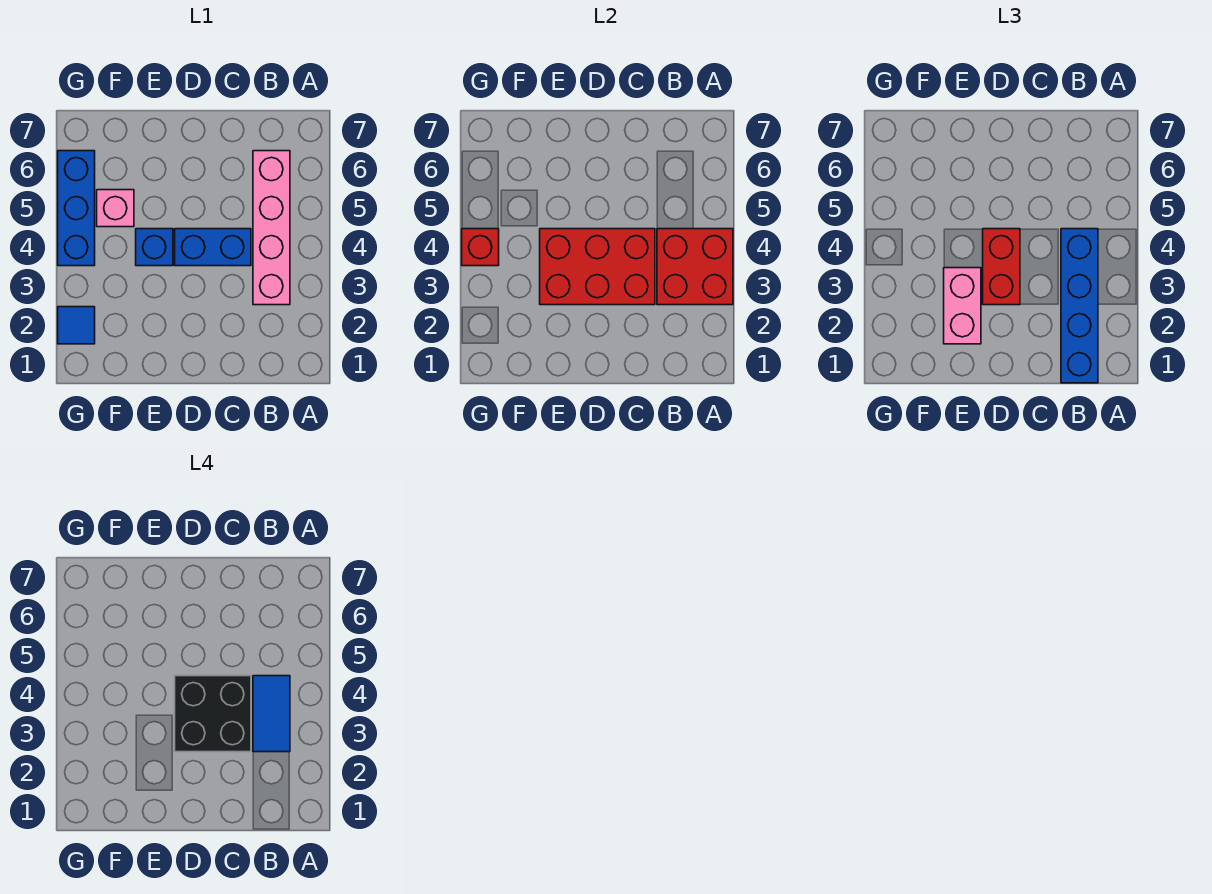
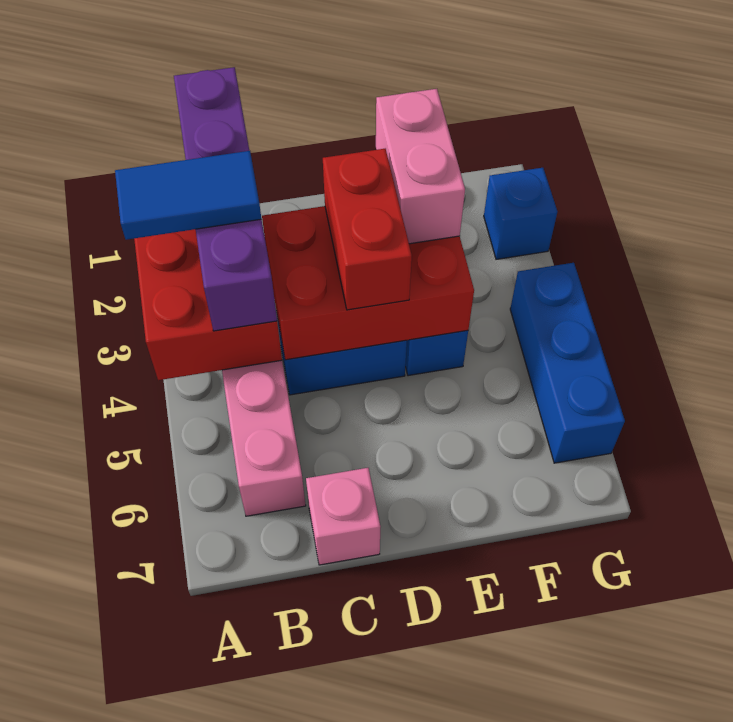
blue 1x4 brick [1061,229,1098,383] -> purple 1x4 brick [174,67,277,331]
blue 1x2 tile [253,676,290,752] -> blue 1x2 tile turned to [115,151,261,240]
black 2x2 brick [175,676,251,752] -> none
pink 1x1 brick [97,190,134,227] -> pink 1x1 brick moved to [306,468,381,565]
blue 1x1 tile [58,307,95,344] -> blue 1x1 brick [484,168,557,259]
red 1x1 brick [462,229,499,266] -> none

